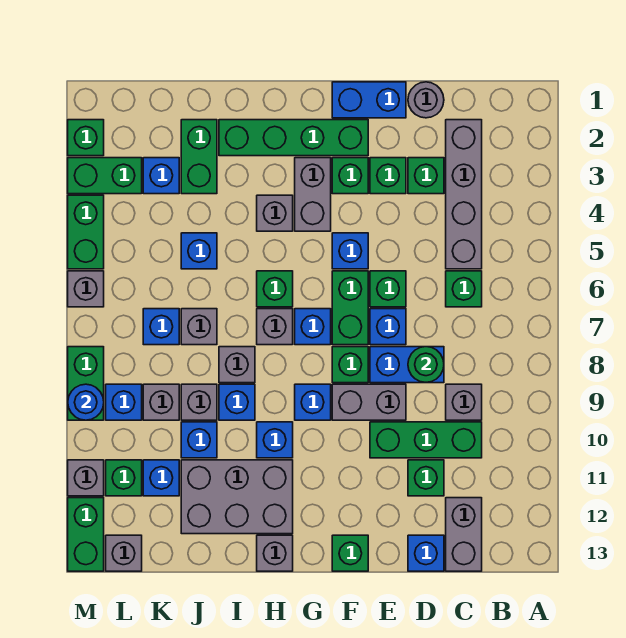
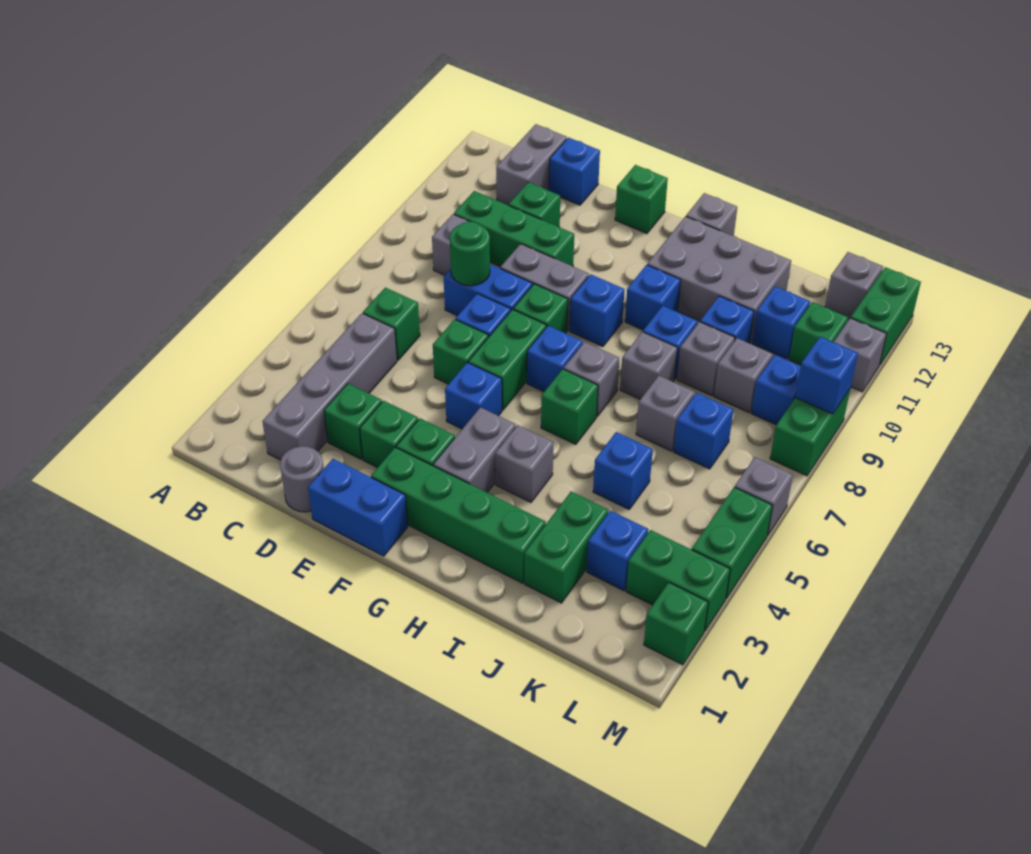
blue 1x1 round brick [68,384,104,420] -> blue 1x1 brick [795,337,858,414]

